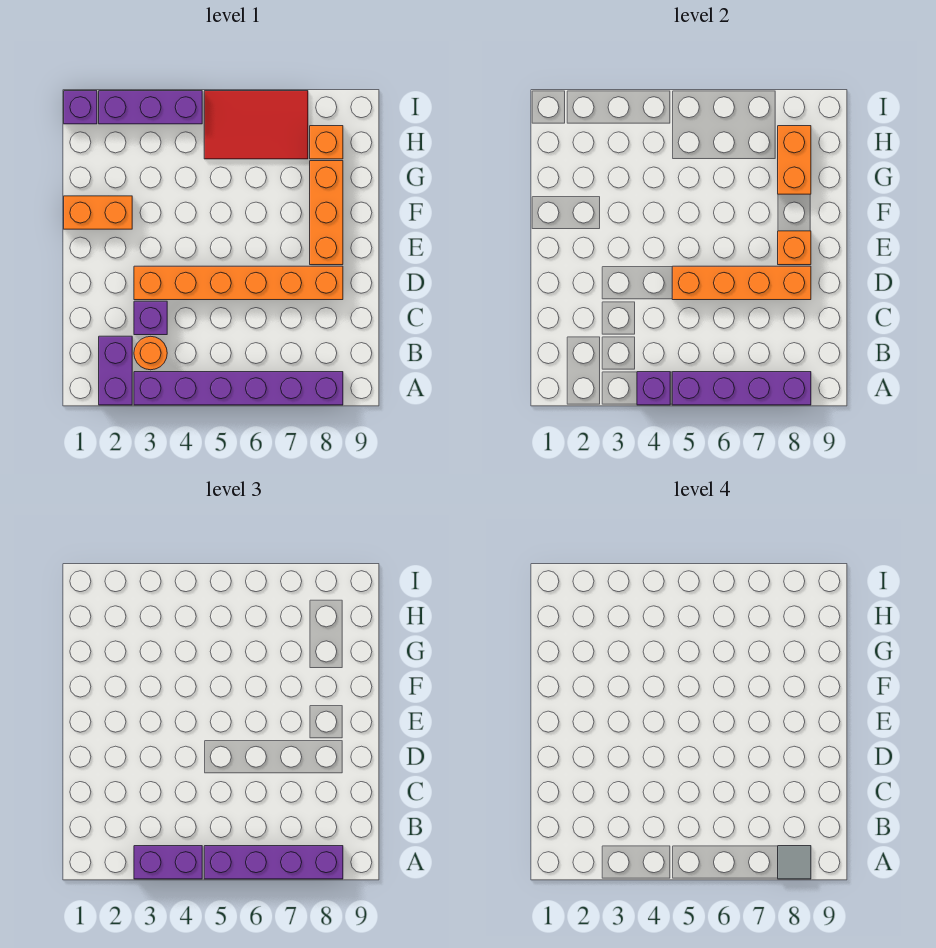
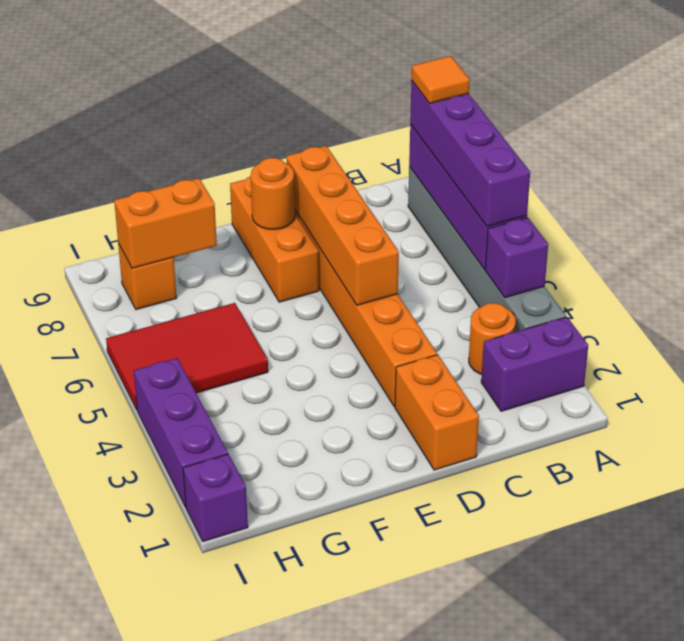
purple 1x6 brick [134,372,343,405] -> grey 1x6 brick [408,167,566,332]
purple 1x2 brick [134,846,202,879] -> none
grey 1x1 tile [778,846,811,879] -> orange 1x1 tile [412,56,470,103]
purple 1x1 brick [134,301,167,335] -> none
orange 1x3 brick [310,161,343,265] -> orange 1x3 brick turned to [230,176,319,302]
orange 1x1 brick [778,231,811,265] -> orange 1x1 round brick [251,158,295,229]
orange 1x2 brick [64,196,132,229] -> orange 1x2 brick moved to [395,355,479,470]
red 2x3 tile [204,91,308,159] -> red 2x3 tile turned to [106,303,268,410]

